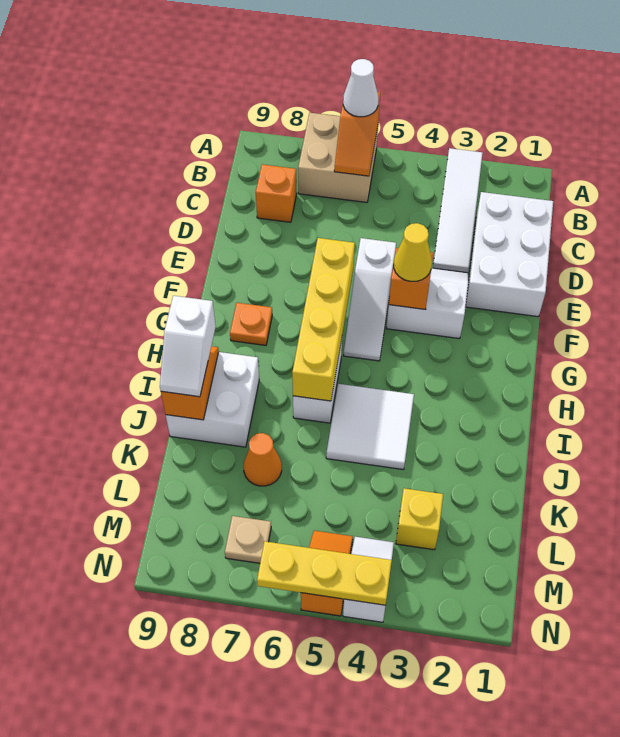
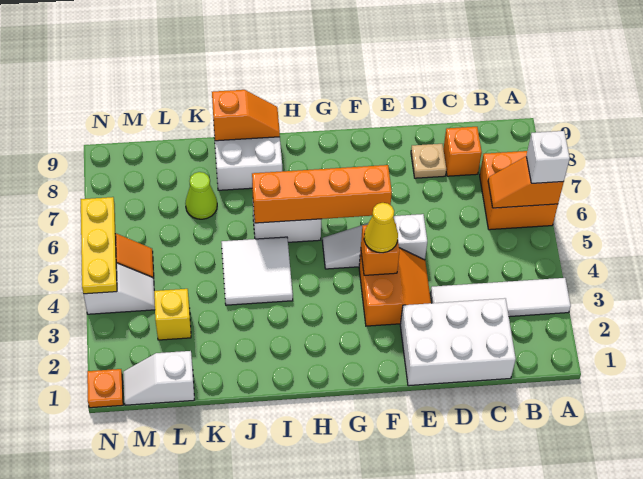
tan 2x2 brick [298,113,378,202] -> orange 2x2 brick [480,151,558,230]
white 1x1 cone [343,59,378,117] -> white 1x1 brick [526,131,570,183]
white 2x2 slope [386,268,468,339] -> orange 2x2 slope [359,248,431,326]
yellow 1x4 brick [292,238,355,401] -> orange 1x4 brick [252,165,392,223]
orange 1x1 plate [230,303,272,345] -> orange 1x1 plate moved to [87,369,123,408]
white 1x2 slope [160,296,216,397] -> white 1x2 slope moved to [123,351,194,405]
orange 1x1 cone [244,433,282,486] -> lime 1x1 cone [185,172,217,219]
tan 1x1 plate [225,516,271,563] -> tan 1x1 plate moved to [411,144,446,178]

